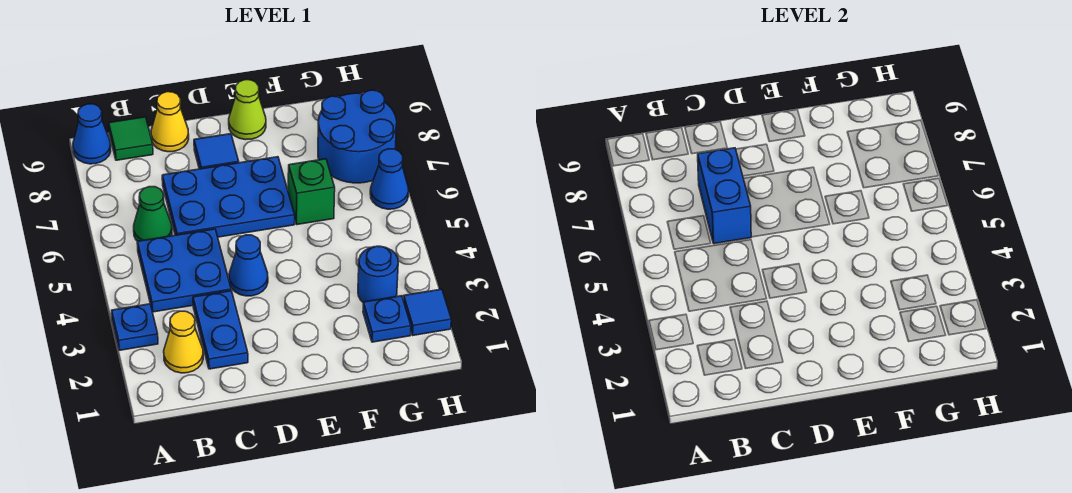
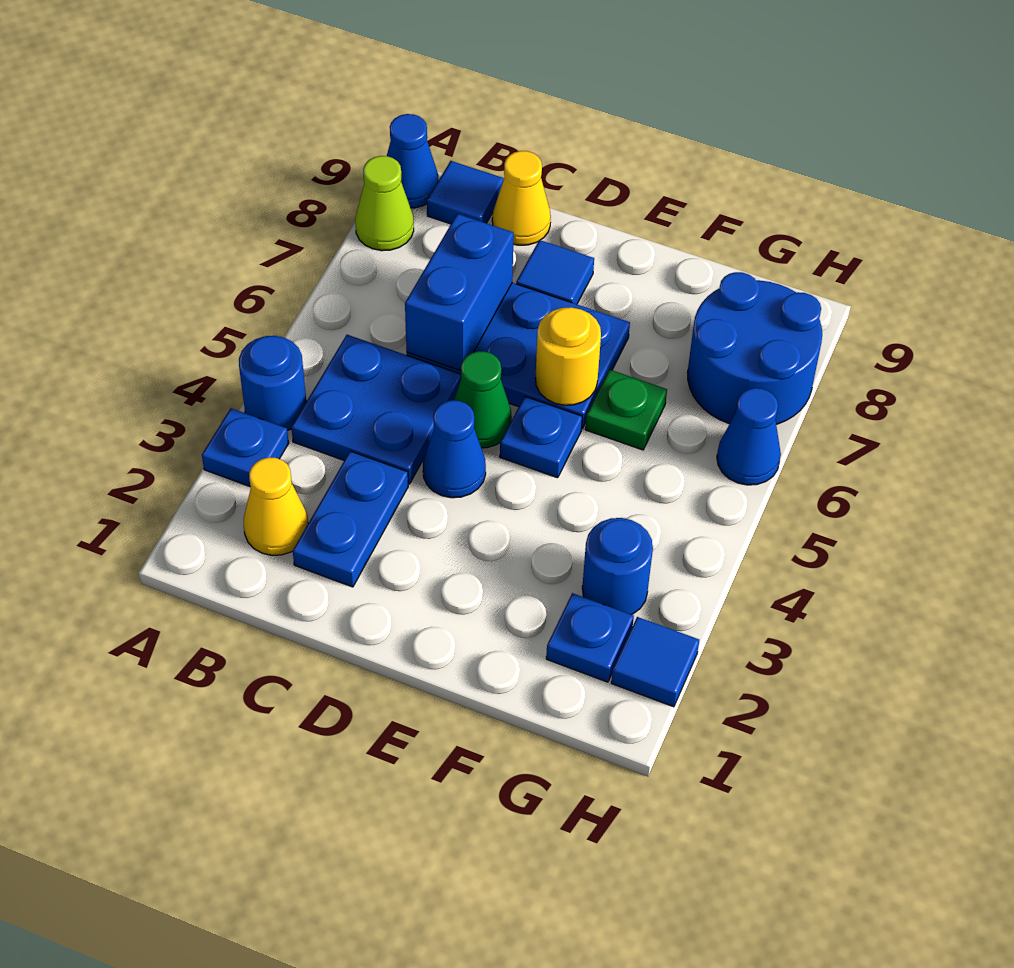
none -> blue 1x1 round brick [239,336,306,431]
green 1x1 cone [134,187,172,241] -> green 1x1 cone moved to [454,351,512,448]
green 1x1 tile [109,117,153,160] -> blue 1x1 tile [427,161,504,224]
none -> blue 1x1 plate [500,396,582,478]
none -> yellow 1x1 round brick [536,307,601,405]
lime 1x1 cone [229,80,266,140] -> lime 1x1 cone moved to [355,156,414,251]
green 1x1 brick [288,159,335,224] -> green 1x1 plate [585,370,667,450]

